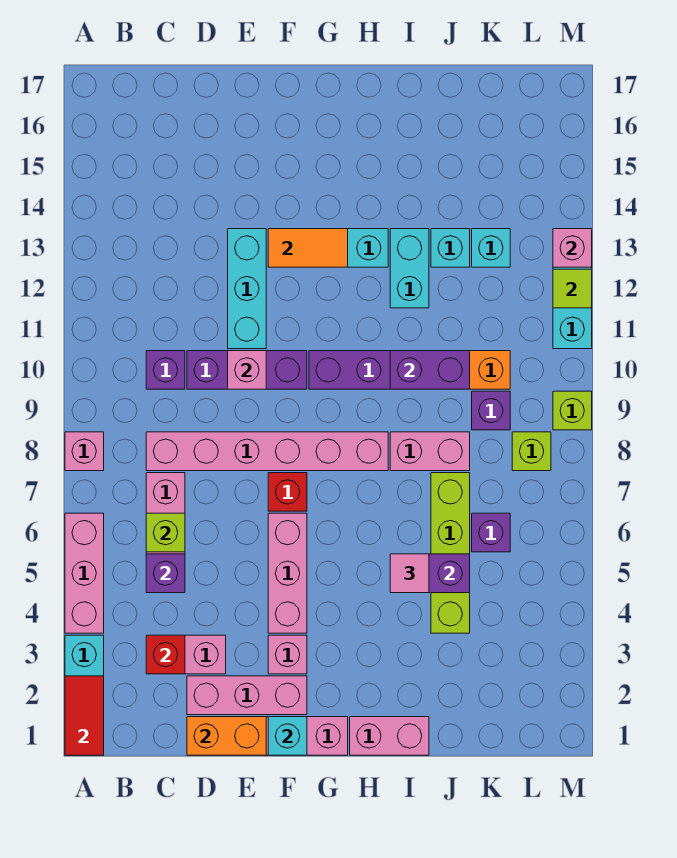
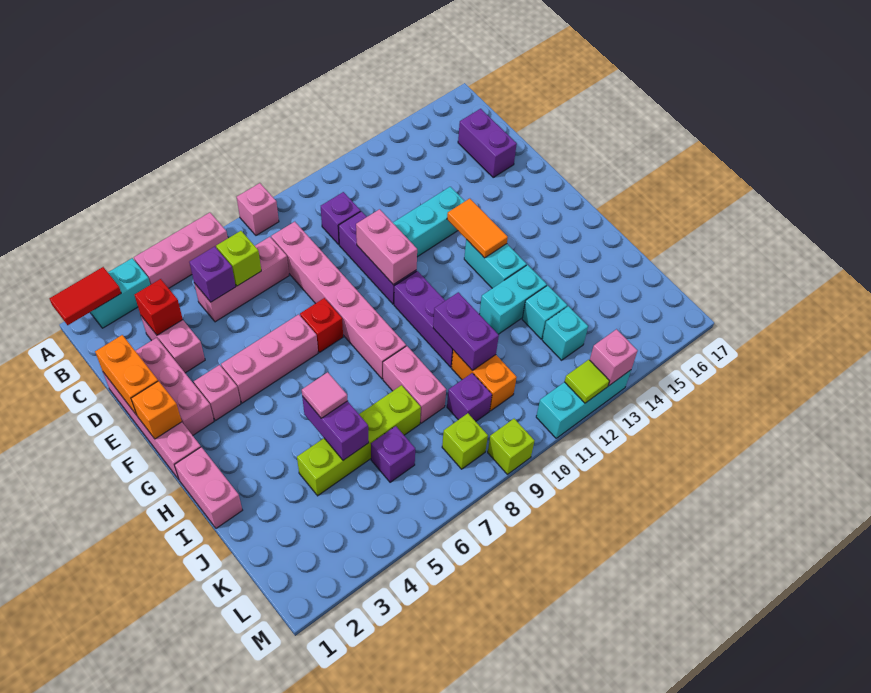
none -> purple 1x2 brick [458,109,517,177]
pink 1x1 brick [228,351,266,389] -> pink 1x2 brick [356,209,417,285]
cyan 1x1 brick [268,717,307,755] -> orange 1x1 brick [131,381,182,439]

